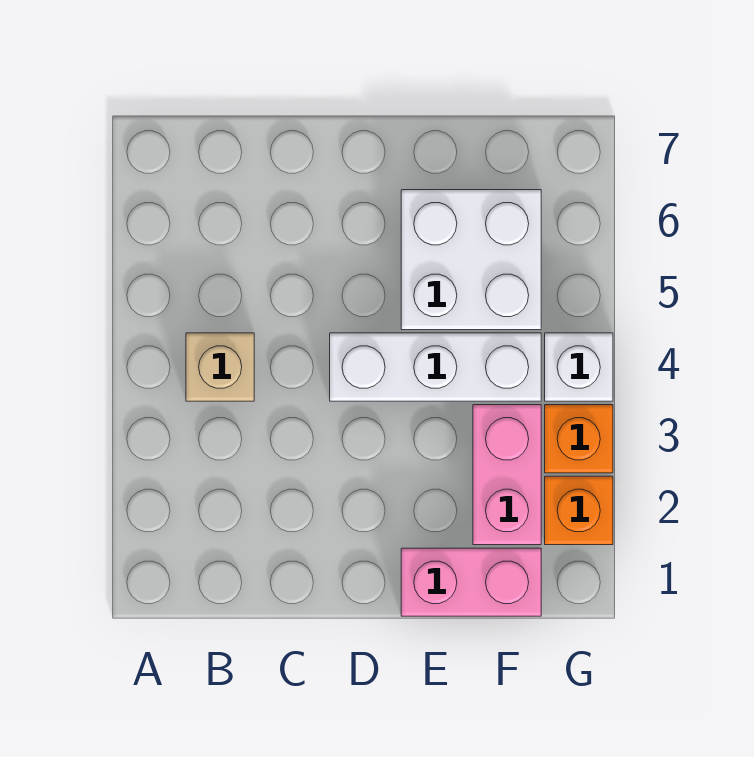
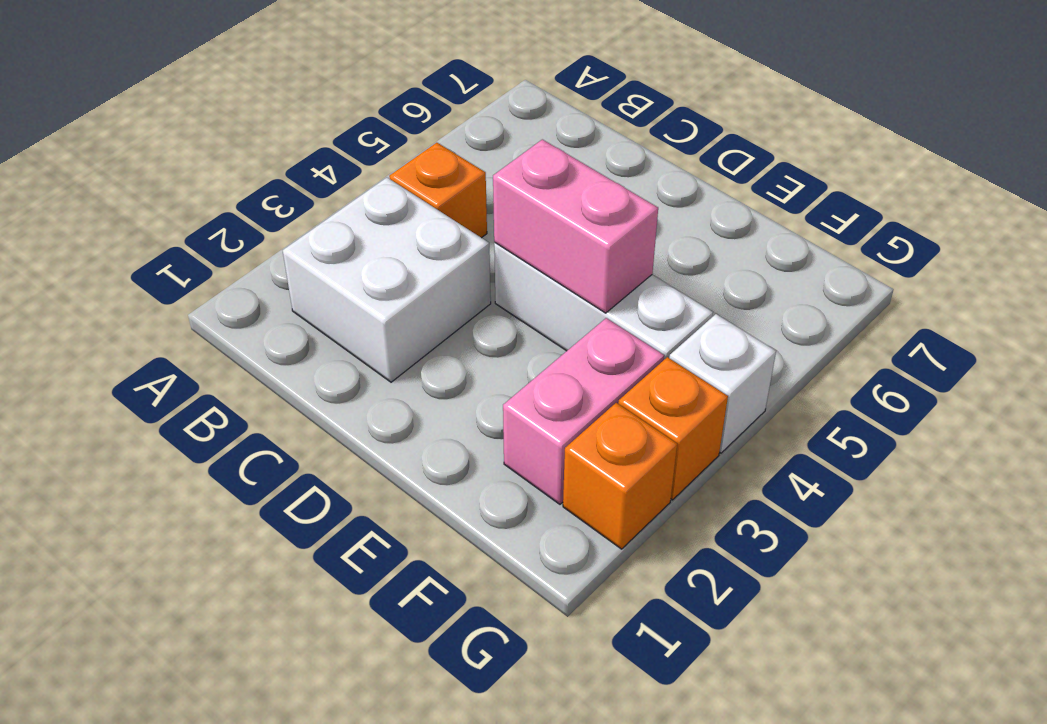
tan 1x1 brick [186,333,254,401] -> orange 1x1 brick [389,143,487,238]
pink 1x2 brick [401,548,541,616] -> pink 1x2 brick moved to [493,139,658,313]
white 2x2 brick [401,190,541,330] -> white 2x2 brick moved to [283,178,491,382]

